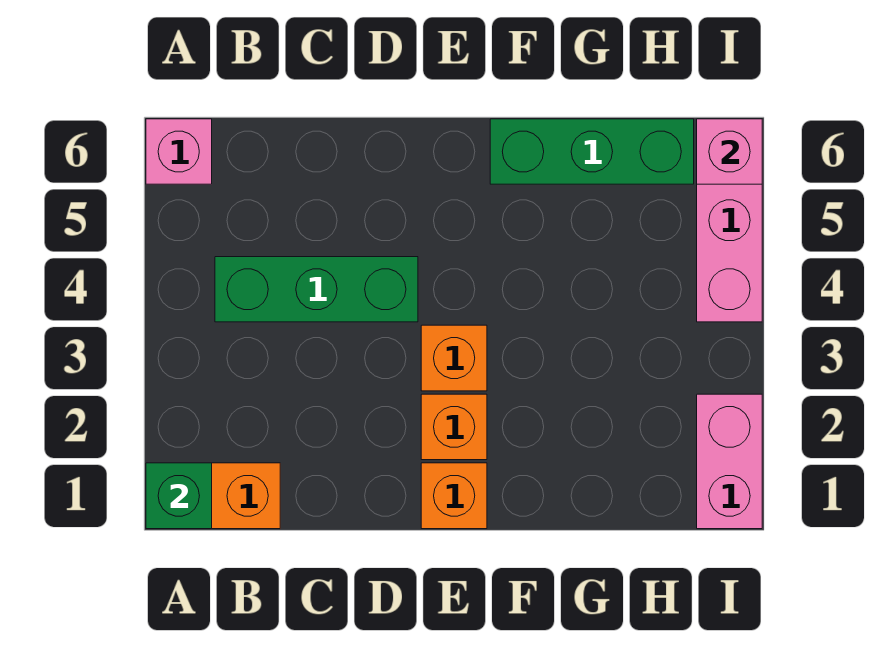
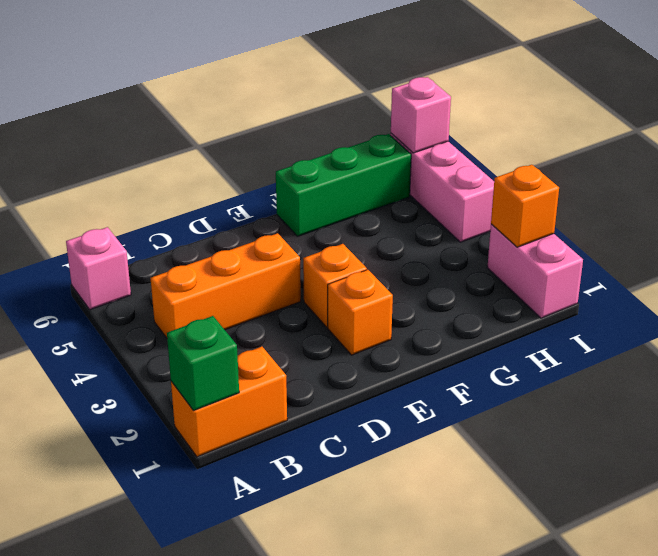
green 1x3 brick [215,257,418,322] -> orange 1x3 brick [151,233,301,338]
orange 1x1 brick [421,463,487,529] -> orange 1x1 brick moved to [491,165,559,247]

